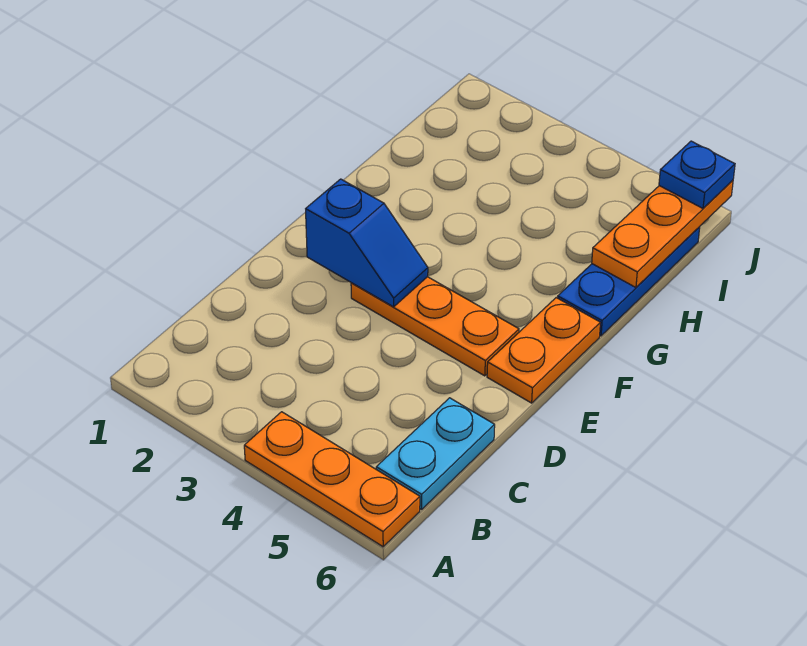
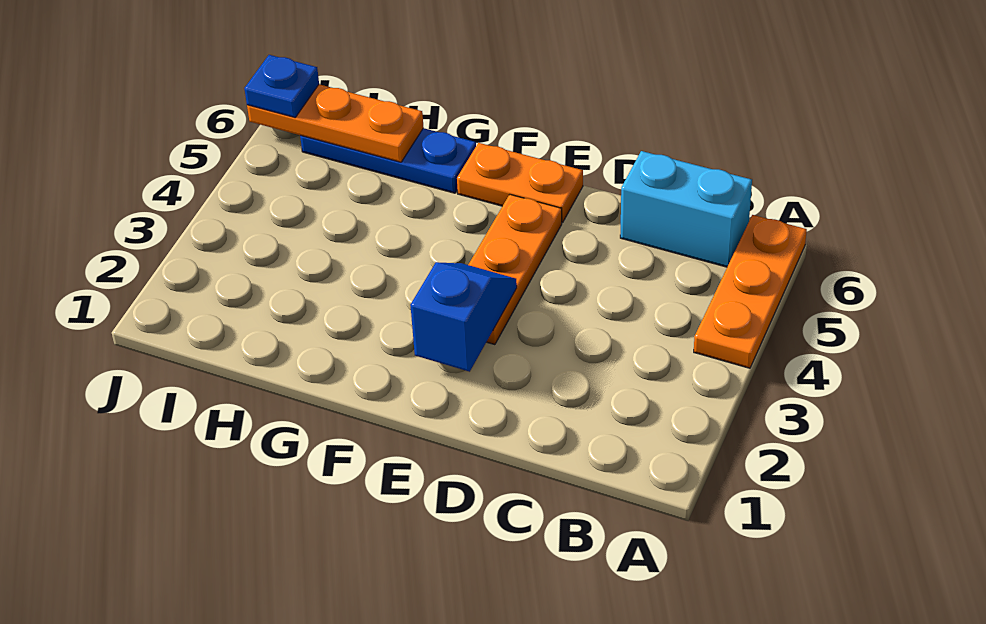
cyan 1x2 plate [376,398,495,510] -> cyan 1x2 brick [620,151,752,267]

